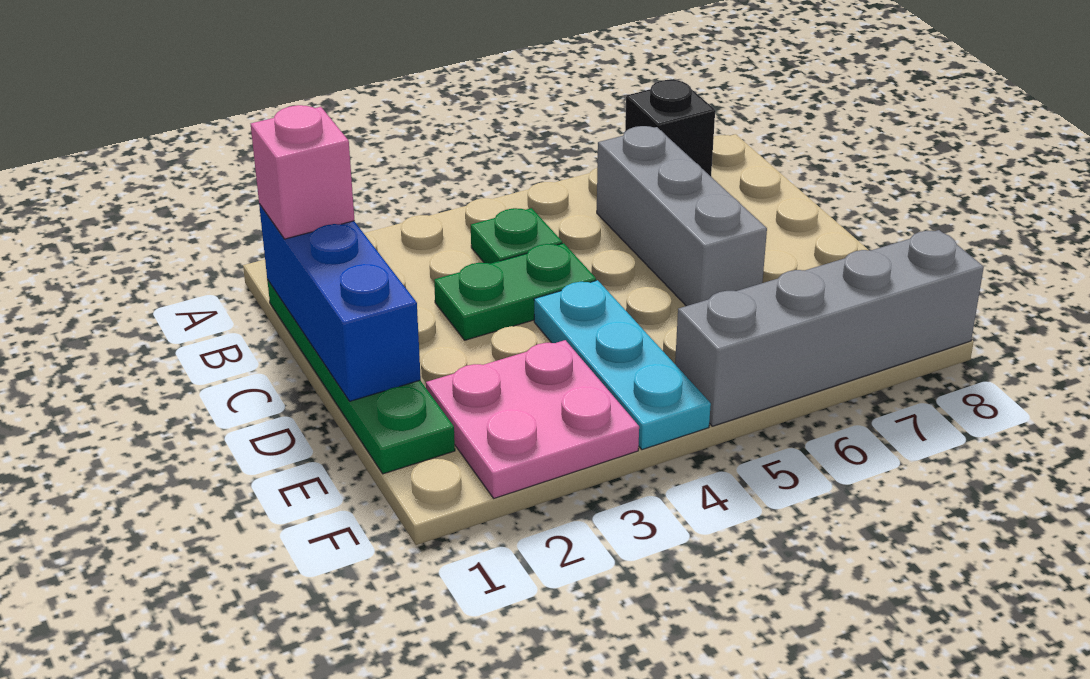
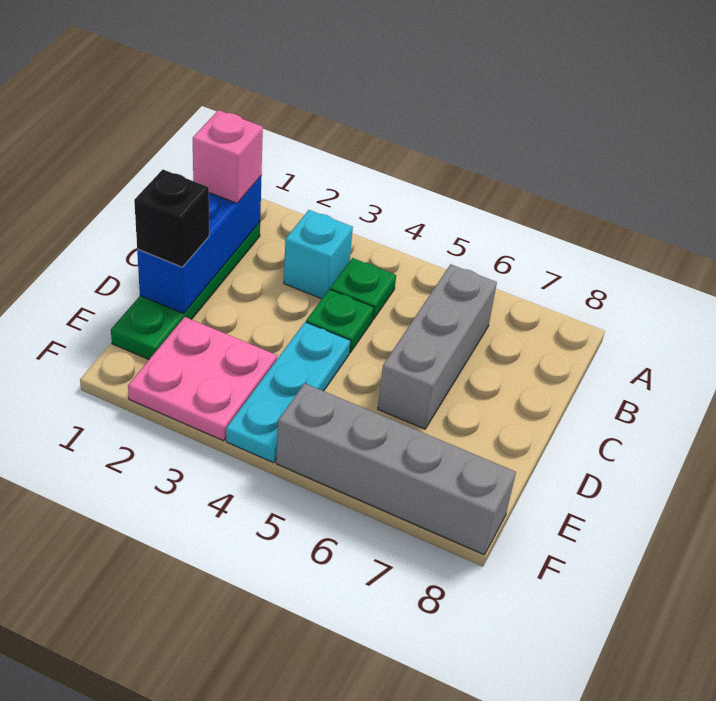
black 1x1 brick [625,80,715,176] -> black 1x1 brick moved to [134,170,209,267]
none -> cyan 1x1 brick [284,210,353,299]
green 1x2 plate [434,243,596,340] -> green 1x1 plate [306,289,374,353]

